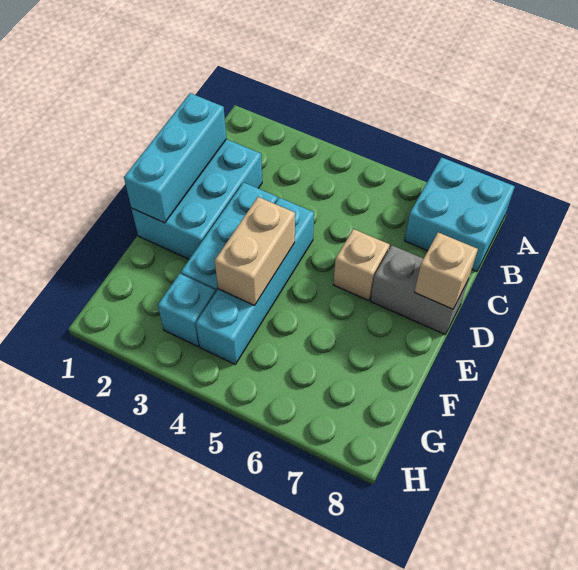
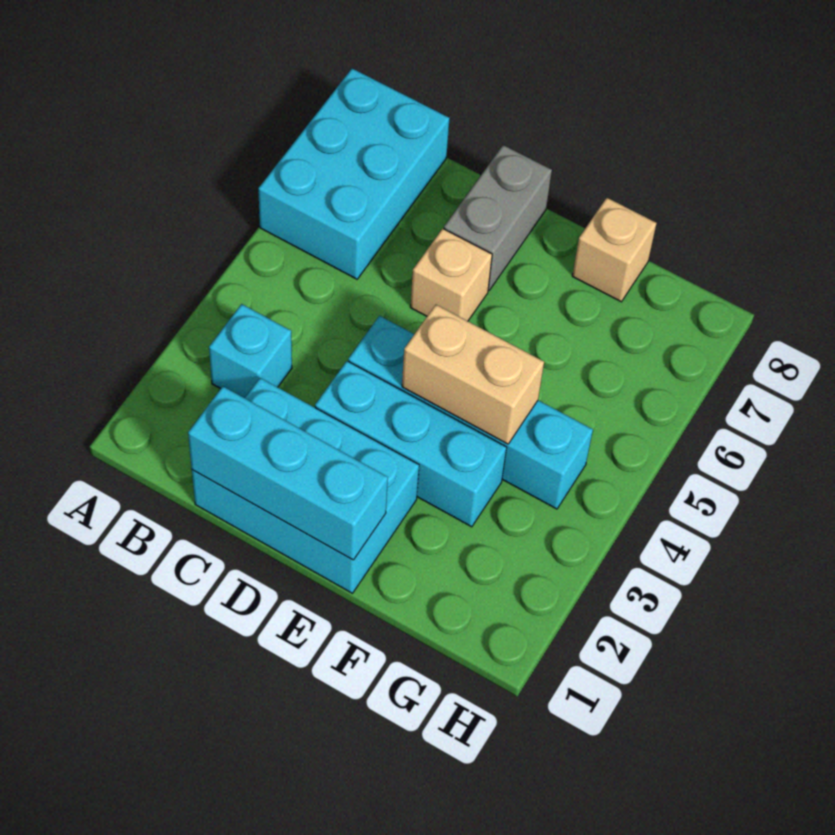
cyan 2x2 brick [405,157,515,271] -> cyan 2x3 brick [258,69,450,279]
tan 1x1 brick [414,232,478,309] -> tan 1x1 brick moved to [572,198,657,302]
cyan 1x1 brick [158,274,216,346] -> cyan 1x1 brick moved to [209,304,292,398]

